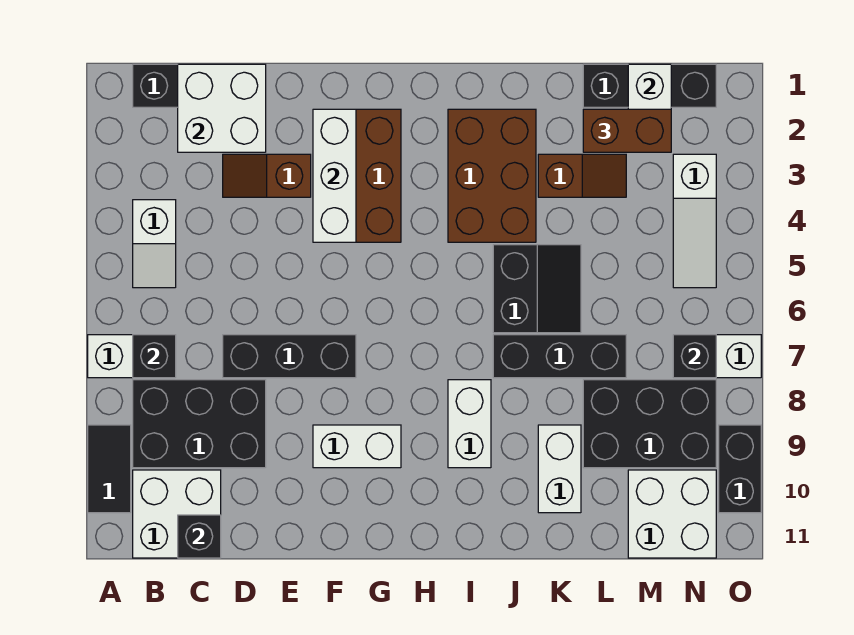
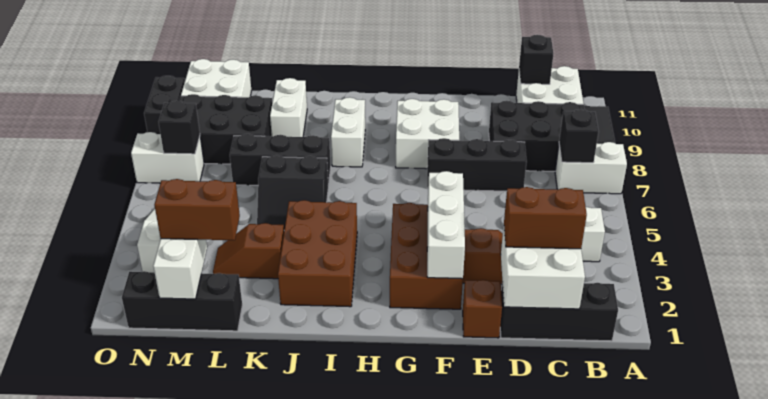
none -> brown 1x2 brick [504,187,587,249]
none -> brown 1x1 brick [463,280,502,338]
white 1x2 brick [313,425,401,468] -> white 2x2 brick [396,99,459,169]
black 2x2 slope [493,245,581,333] -> black 2x2 slope turned to [257,155,328,230]

